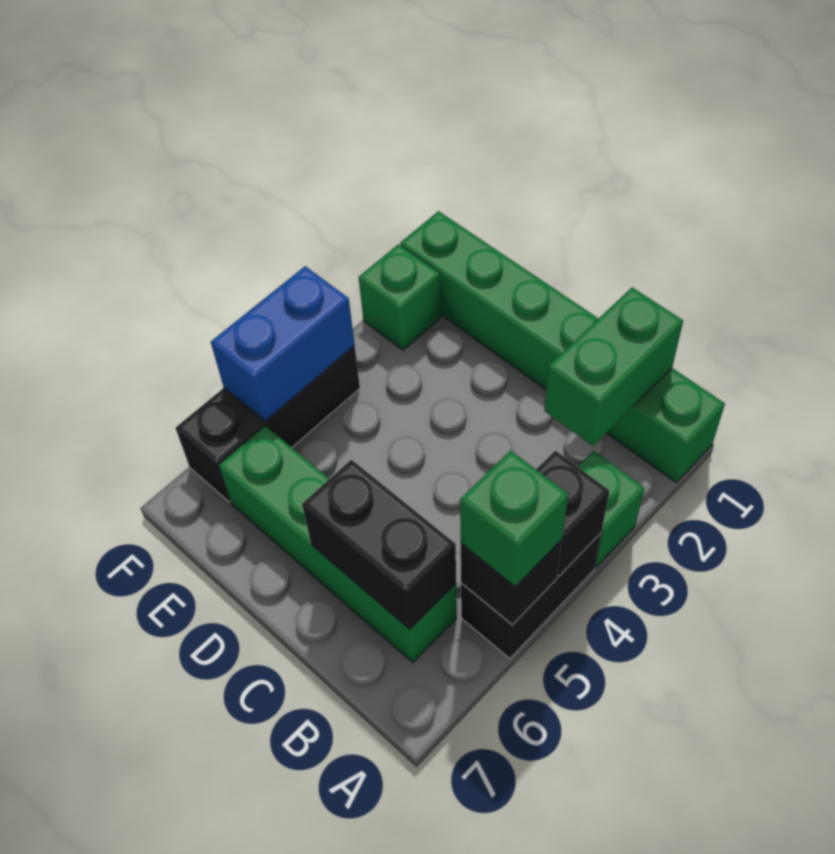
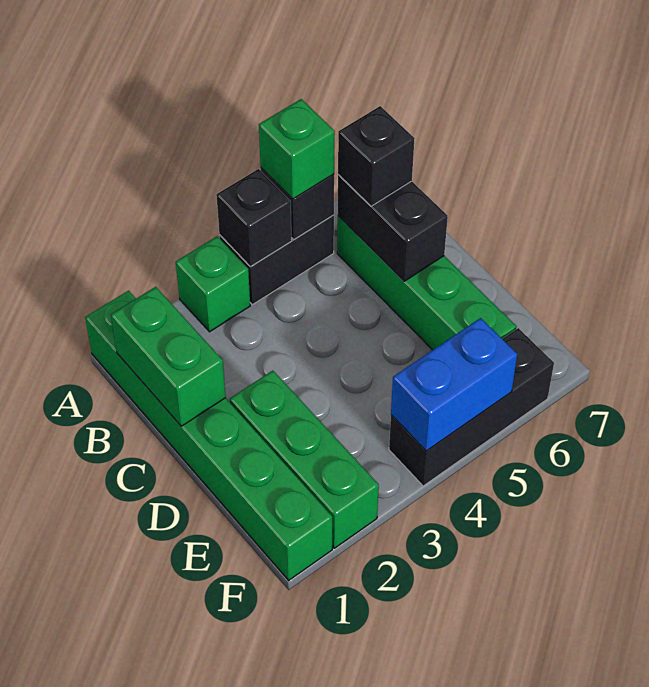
green 1x2 brick [544,287,683,446] -> green 1x2 brick turned to [111,287,226,426]
none -> black 1x1 brick [338,106,415,206]
green 1x1 brick [359,244,441,350] -> green 1x3 brick [230,371,379,548]

